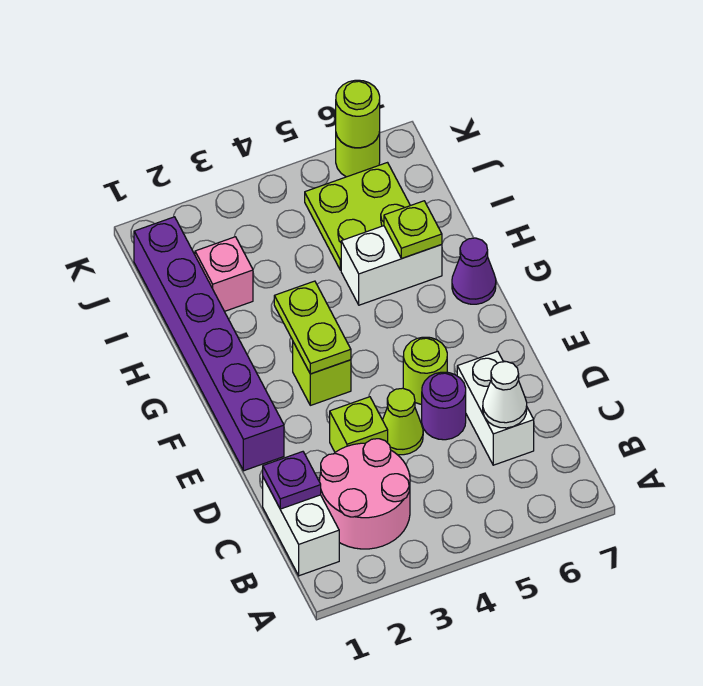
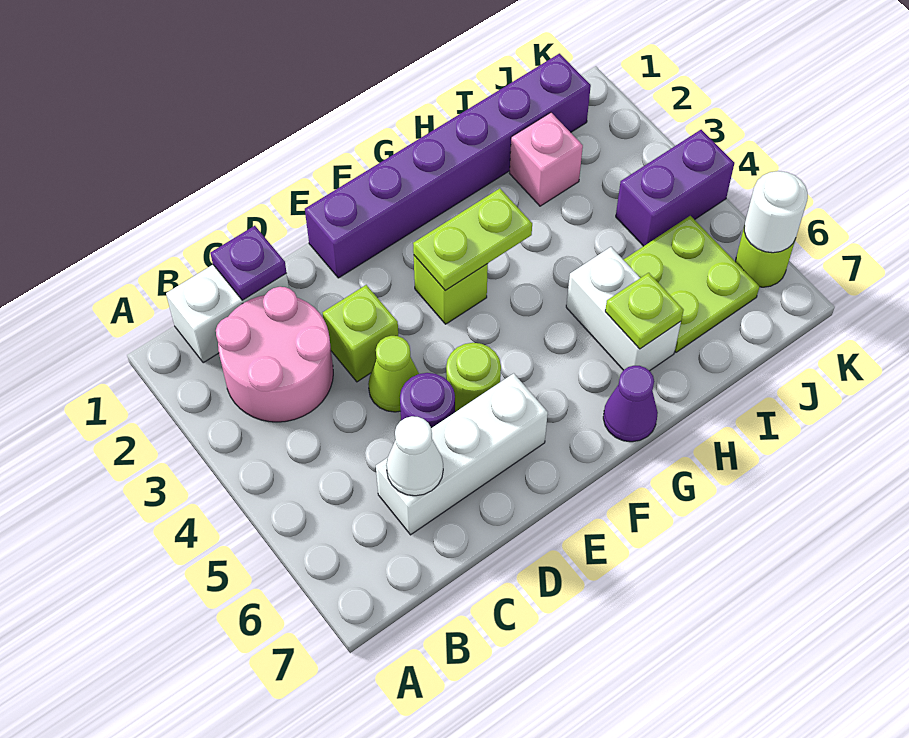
white 1x2 brick [457,351,534,465] -> white 1x3 brick [376,373,548,535]
none -> purple 1x2 brick [616,130,734,246]
lime 1x1 round brick [336,80,380,148] -> white 1x1 round brick [744,171,808,253]

